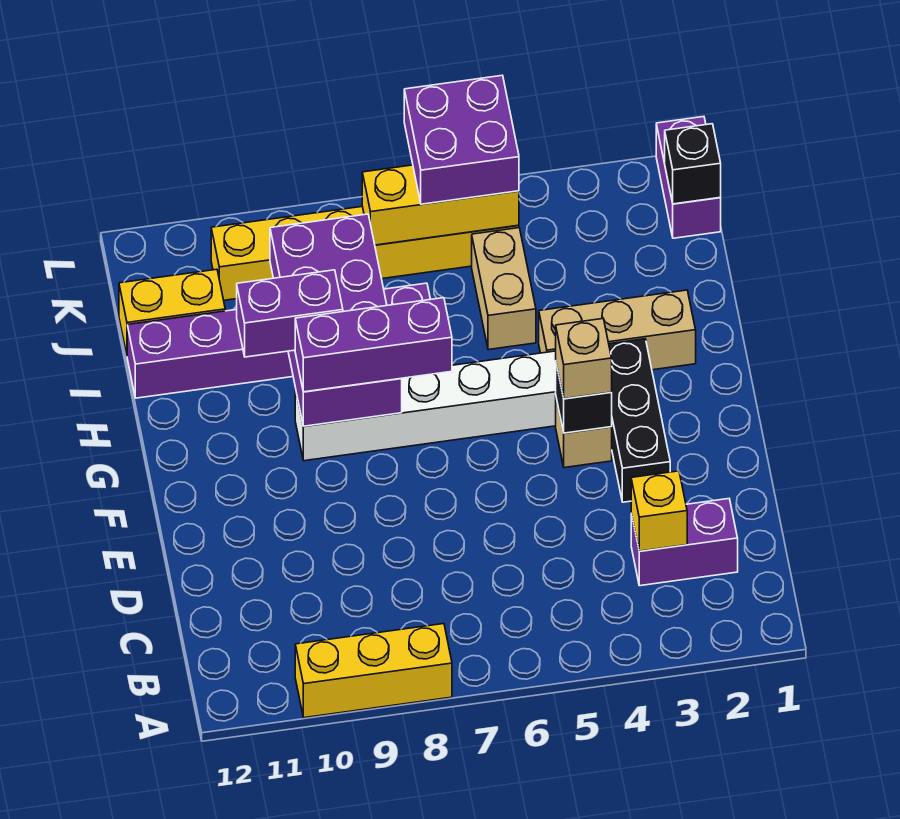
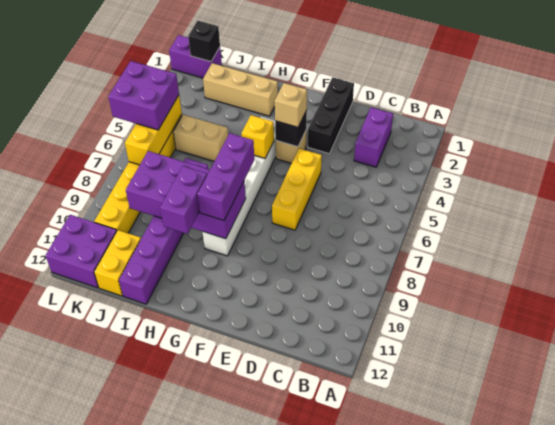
yellow 1x3 brick [295,624,452,718] -> yellow 1x3 brick moved to [272,148,322,230]
yellow 1x1 brick [631,471,687,551] -> yellow 1x1 brick moved to [242,115,274,158]
black 1x3 brick [609,339,670,502] -> black 1x3 brick turned to [308,77,354,154]
tan 1x3 brick [539,290,696,370] -> tan 1x3 brick turned to [203,63,278,116]
none -> purple 2x2 brick [46,215,117,288]

